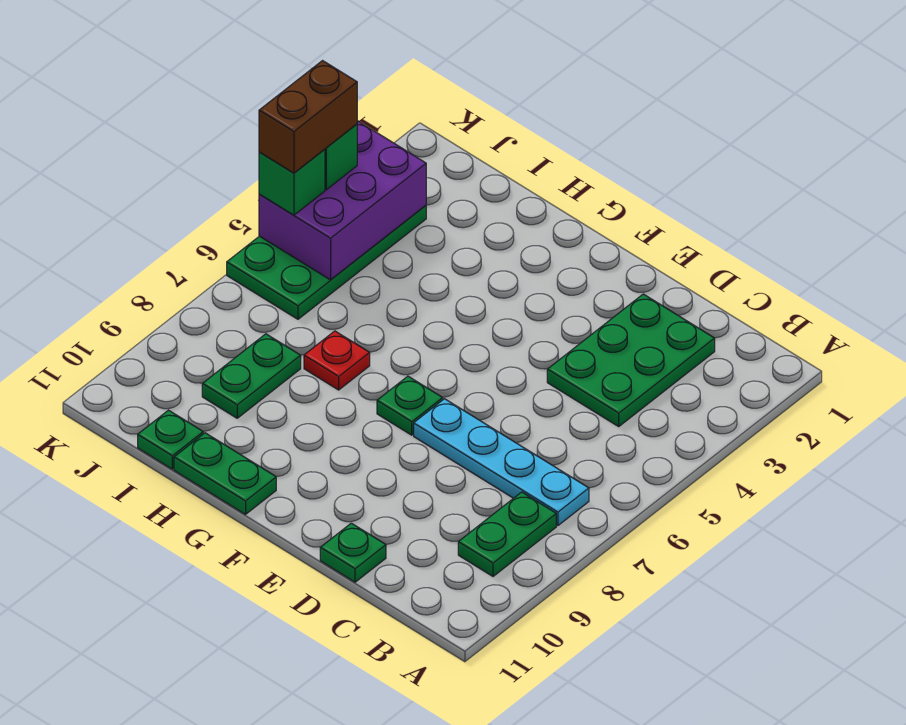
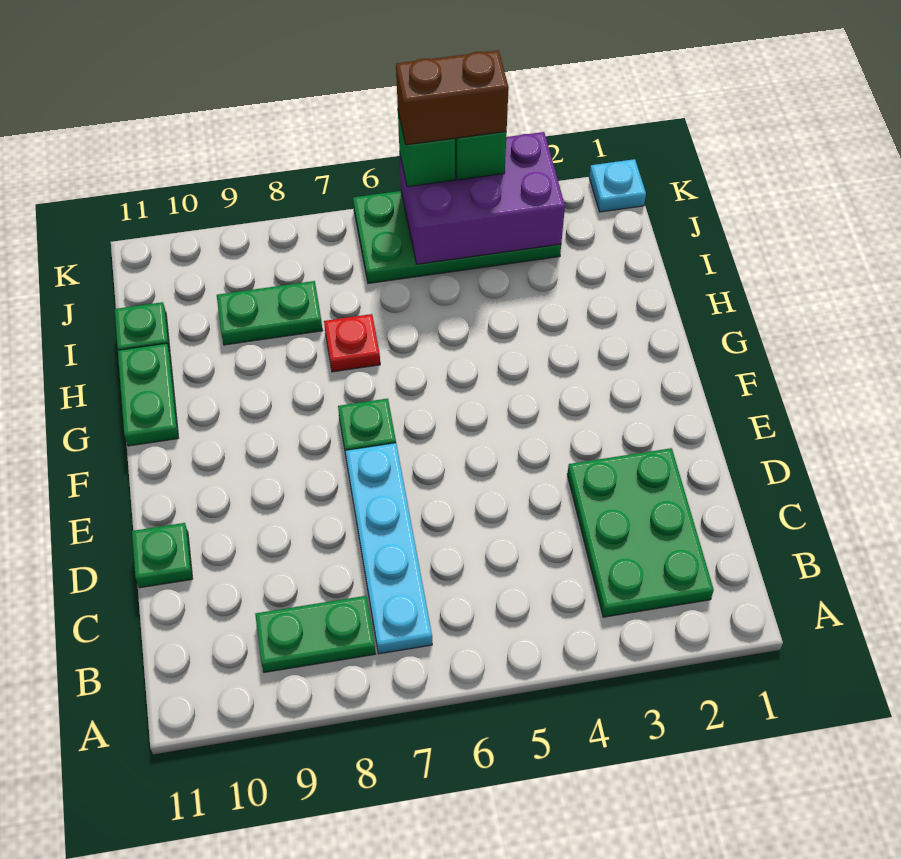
green 2x3 plate [547,294,715,426] -> green 2x3 plate turned to [567,448,714,617]
none -> cyan 1x1 plate [589,159,646,212]

